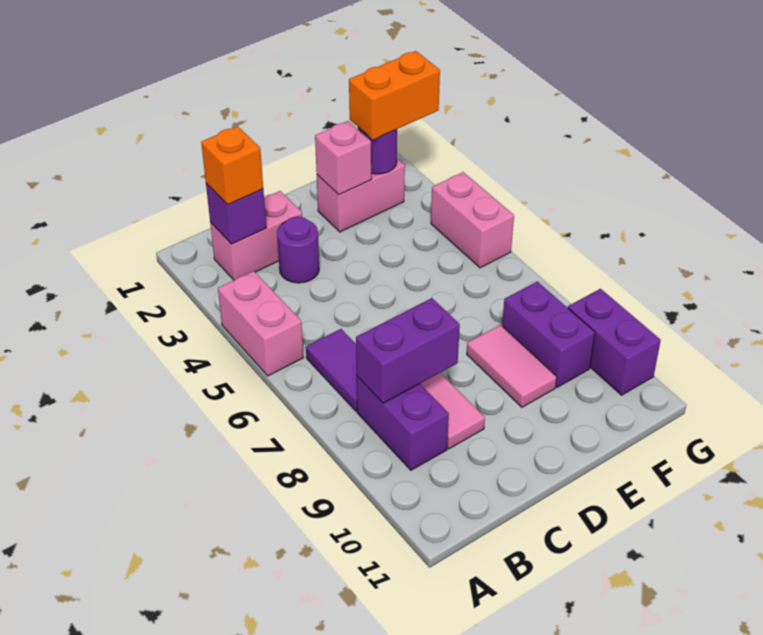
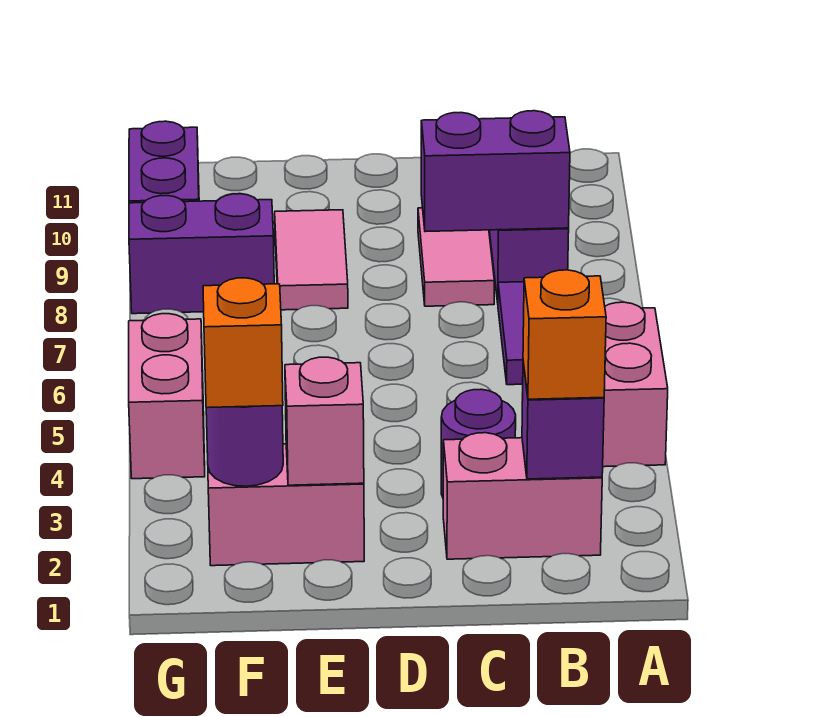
orange 1x2 brick [349,51,440,140] -> orange 1x1 brick [203,278,283,408]
purple 1x2 brick [502,281,595,387] -> purple 1x2 brick turned to [129,194,274,314]

